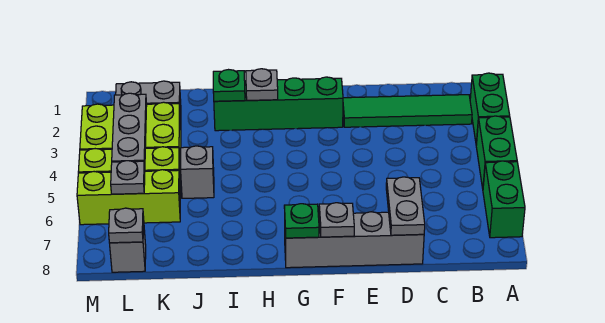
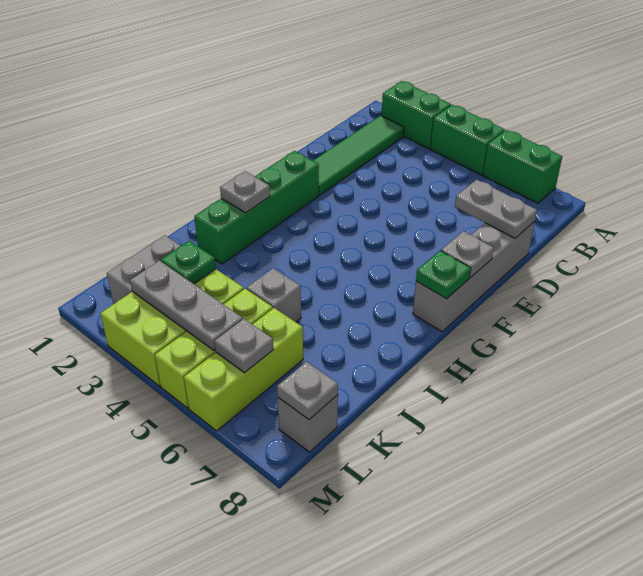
green 1x1 plate [213,70,245,101] -> green 1x1 plate moved to [161,241,216,284]

